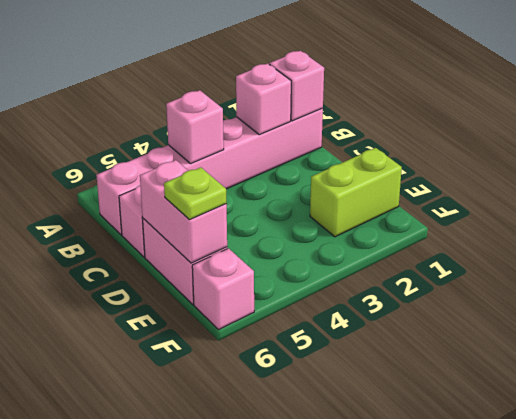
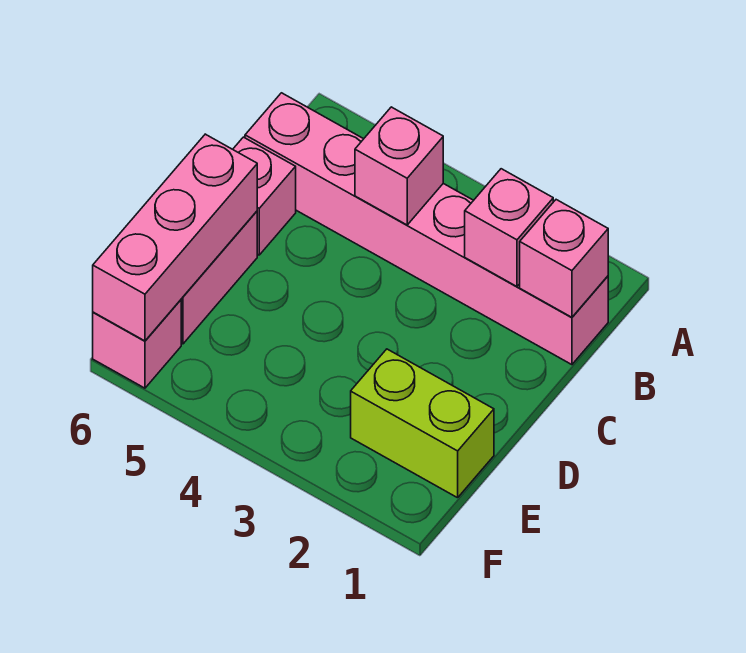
pink 1x2 brick [140,160,227,263] -> pink 1x3 brick [93,134,257,341]
lime 1x1 plate [164,167,227,220] -> none

